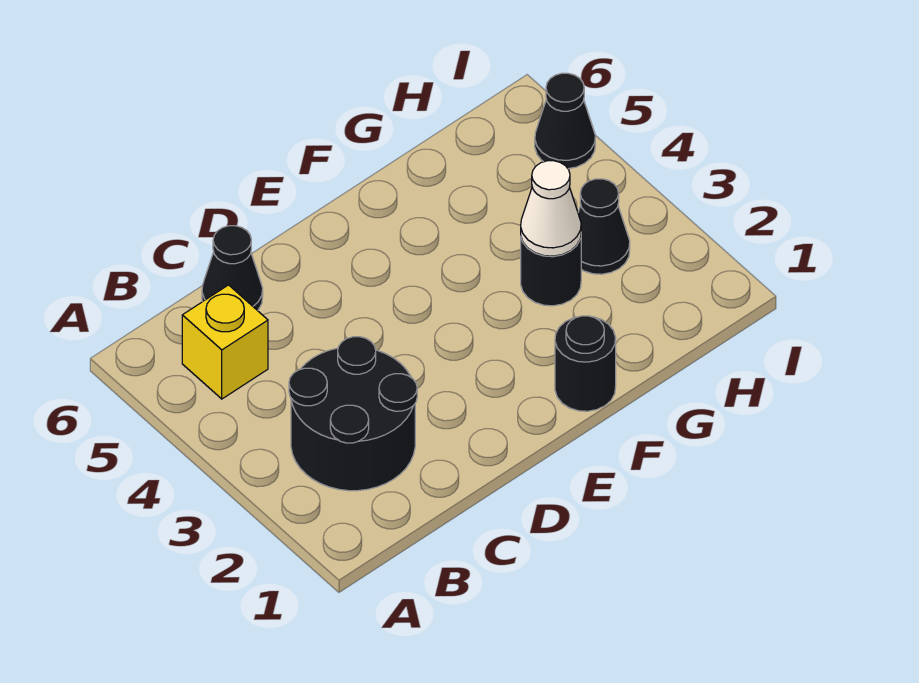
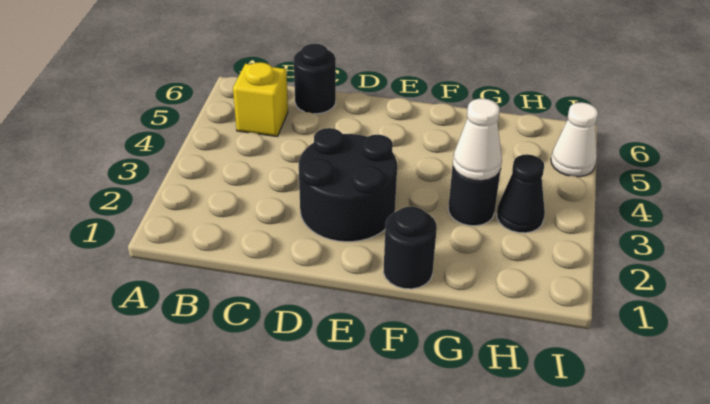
black 2x2 round brick [289,337,417,491] -> black 2x2 round brick moved to [299,128,397,242]
black 1x1 cone [202,226,263,311] -> black 1x1 round brick [294,44,336,114]
black 1x1 cone [535,73,595,169] -> white 1x1 cone [551,102,598,177]

